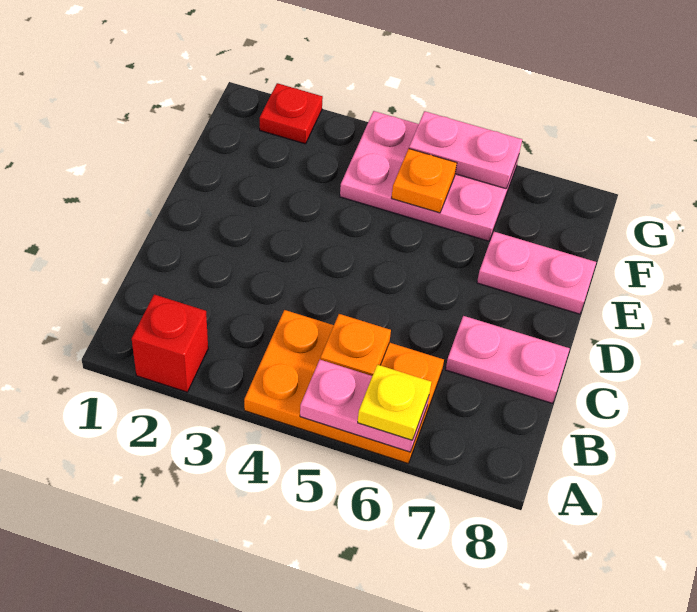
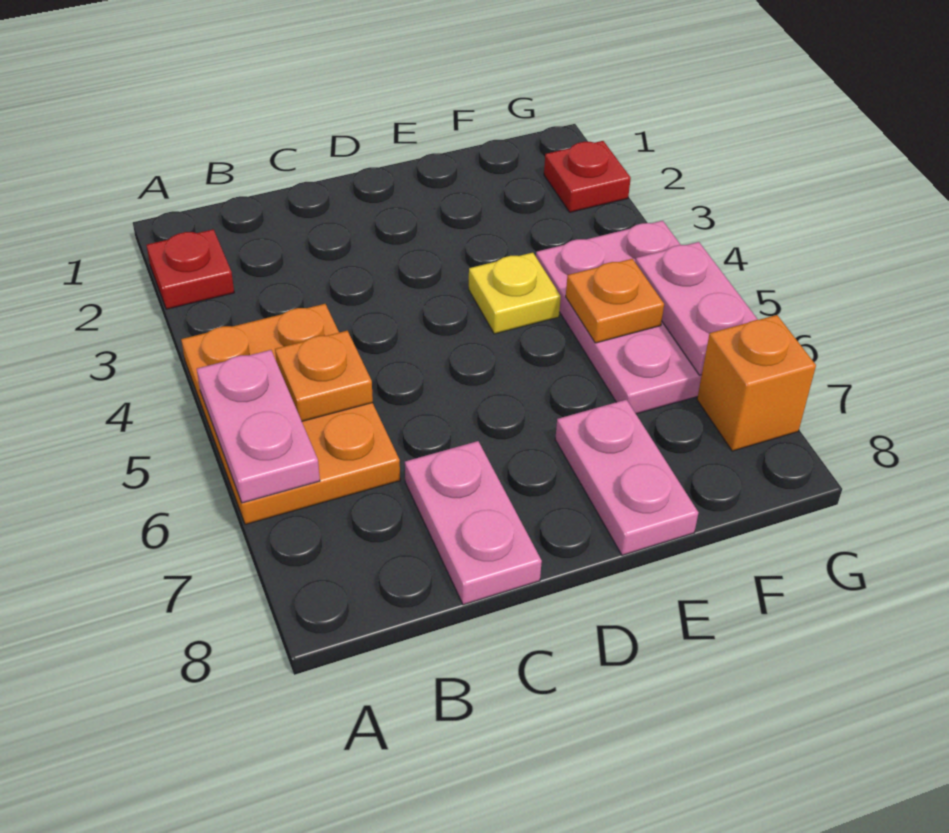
red 1x1 brick [132,295,208,392] -> red 1x1 plate [146,229,234,309]
yellow 1x1 plate [358,364,431,440] -> yellow 1x1 plate moved to [469,253,561,334]
none -> orange 1x1 brick [697,315,816,451]

